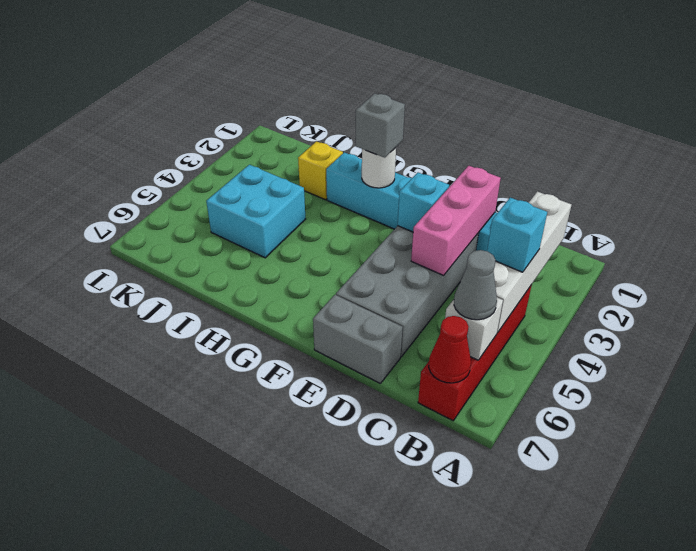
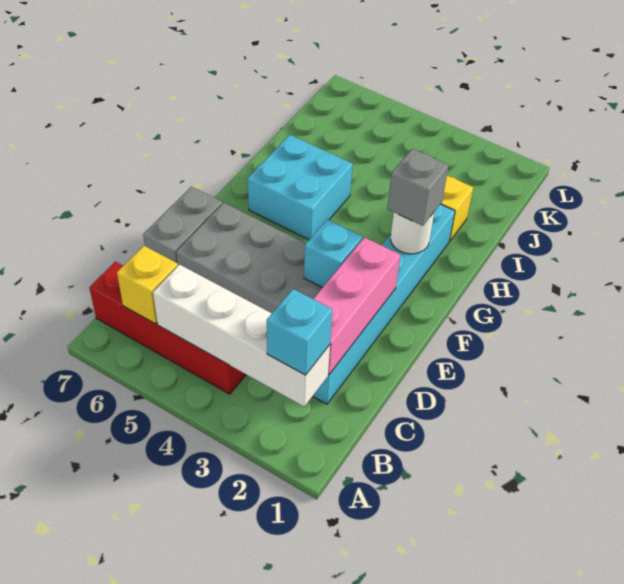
cyan 1x1 brick [487,198,547,272] -> cyan 1x1 brick moved to [267,289,332,375]
white 1x1 brick [445,298,503,360] -> yellow 1x1 brick [117,246,178,324]
grey 1x1 cone [454,250,497,320] -> none
red 1x1 cone [429,316,471,383] -> none
pink 1x3 brick [411,166,501,275] -> pink 1x3 brick turned to [314,237,400,375]
cyan 2x2 brick [206,165,305,258] -> cyan 2x2 brick moved to [248,135,353,240]

